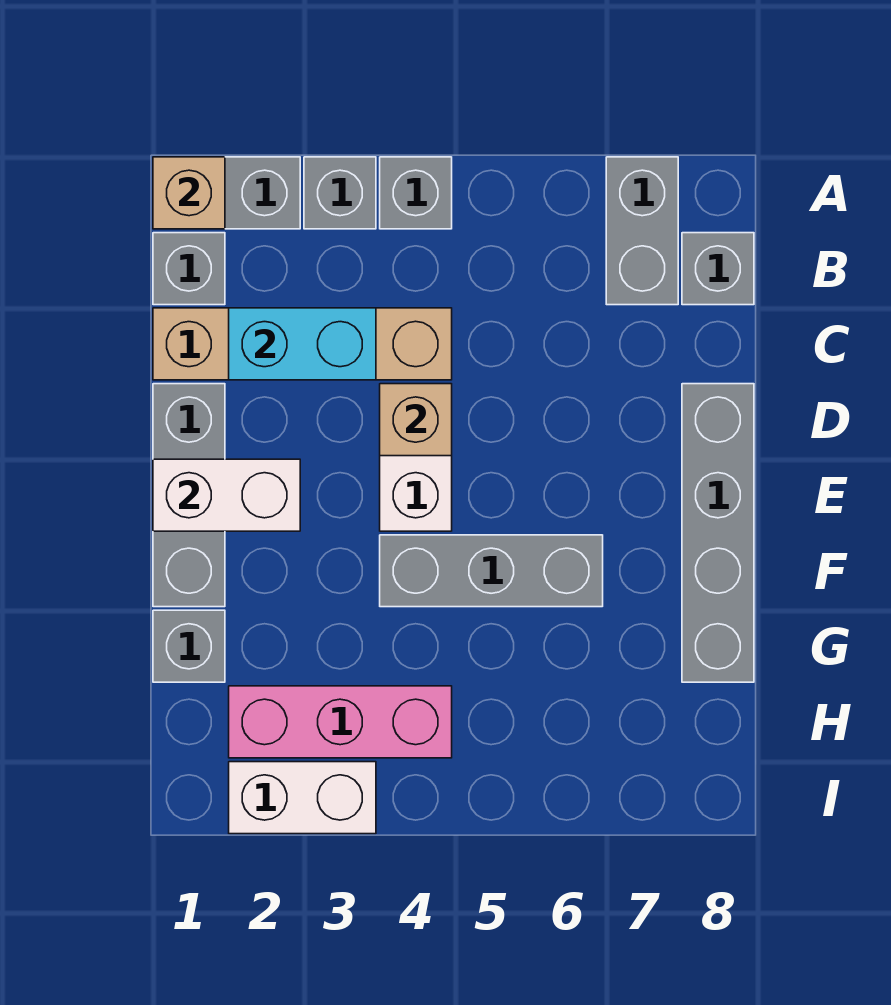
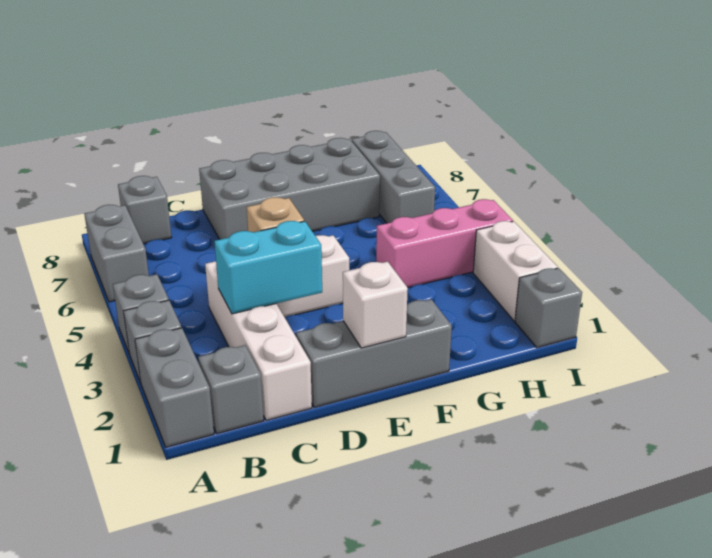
tan 1x1 brick [153,157,225,229] -> none
grey 1x2 brick [606,157,678,305] -> grey 1x2 brick turned to [84,205,149,302]
tan 1x4 brick [153,308,452,380] -> white 1x4 brick [205,261,312,420]
cyan 1x2 brick [229,308,376,380] -> cyan 1x2 brick turned to [214,221,322,314]
grey 1x4 brick [682,384,754,682] -> grey 2x4 brick [199,138,380,239]
white 1x2 brick [153,459,300,531] -> white 1x1 brick [343,262,408,348]
grey 1x3 brick [380,535,603,607] -> grey 1x3 brick moved to [352,131,435,223]
grey 1x1 brick [153,610,225,682] -> grey 1x1 brick moved to [515,268,582,348]
pink 1x3 brick [229,686,452,758] -> pink 1x3 brick turned to [376,199,513,288]

